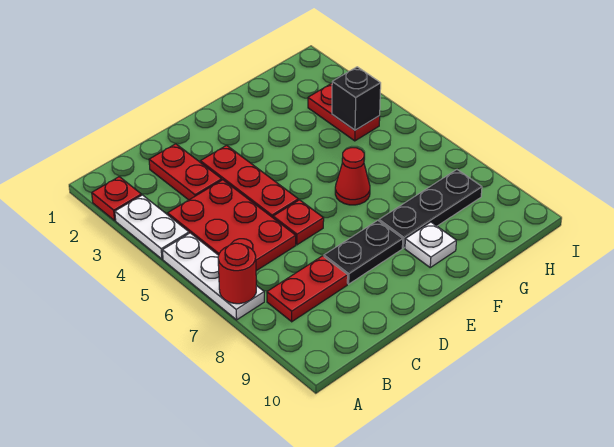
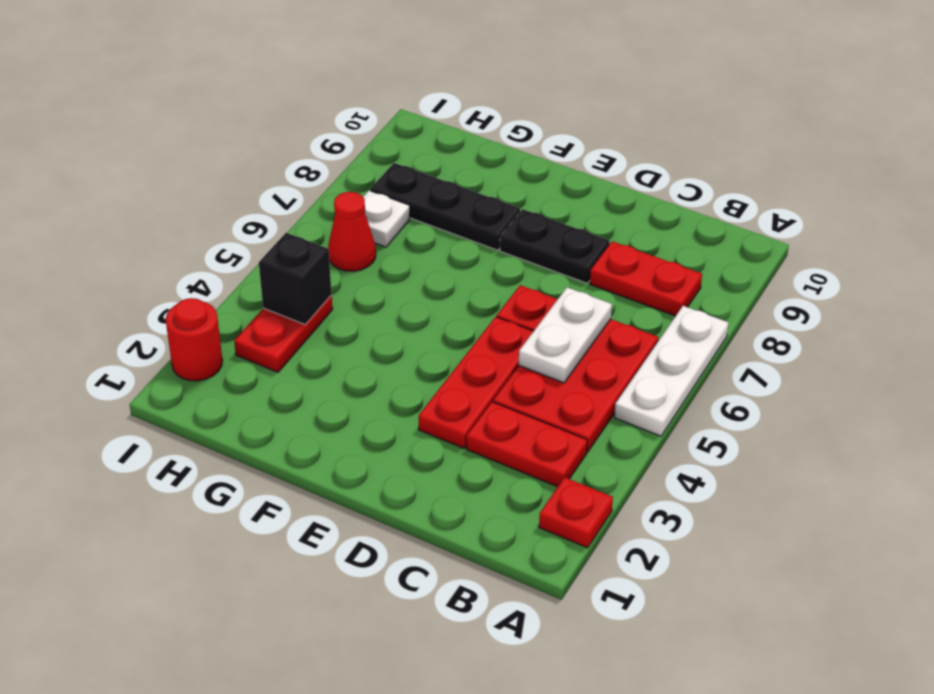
white 1x2 plate [115,195,189,259] -> white 1x2 plate moved to [519,287,612,383]
red 1x1 round brick [218,243,256,304] -> red 1x1 round brick moved to [166,298,223,381]
red 1x2 plate [149,144,222,200] -> red 1x2 plate turned to [467,402,587,487]
red 1x1 cone [335,148,370,205] -> red 1x1 cone moved to [328,192,376,271]
white 1x1 plate [405,222,456,267] -> white 1x1 plate moved to [363,191,410,247]

